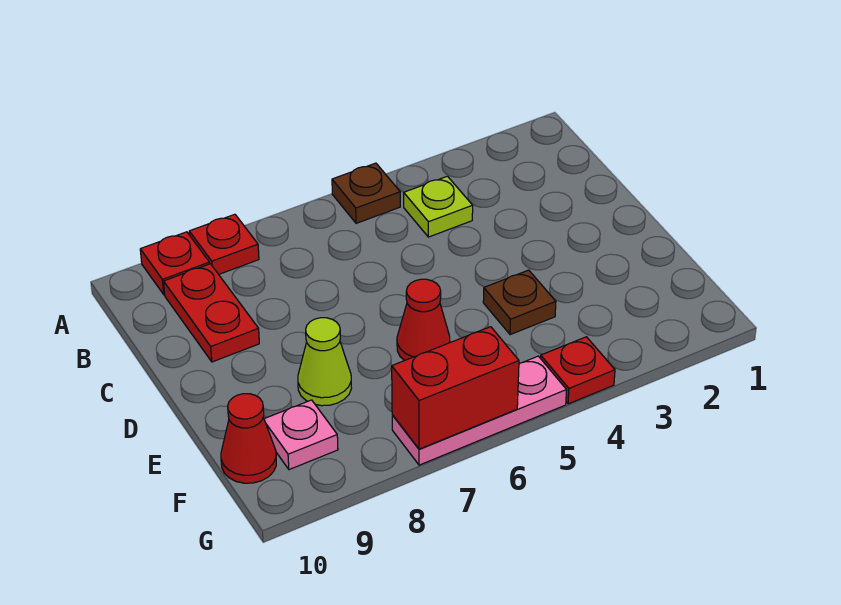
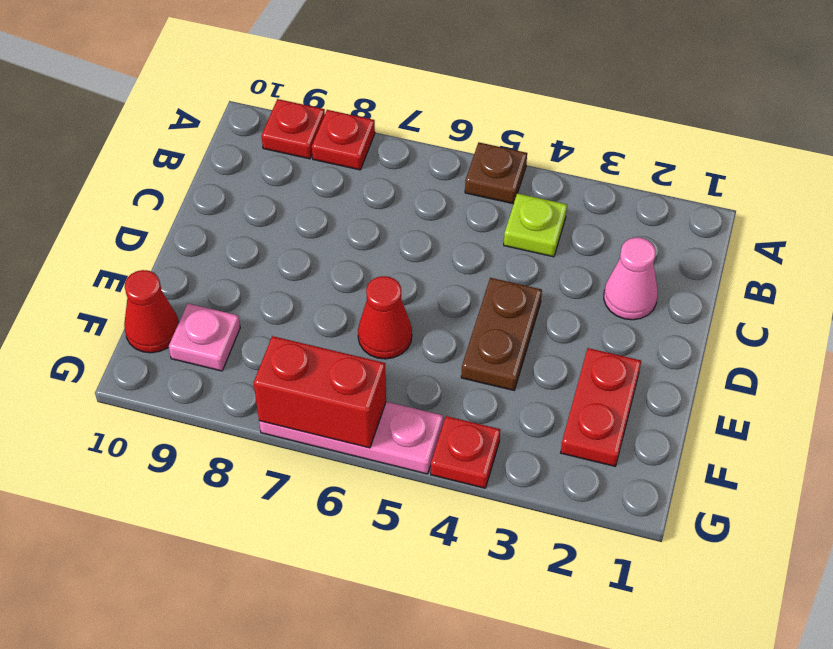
red 1x2 plate [164,264,259,362] -> red 1x2 plate moved to [561,348,641,466]
none -> pink 1x1 cone [604,237,658,320]
brown 1x1 plate [483,270,556,335] -> brown 1x2 plate [461,278,542,390]
lime 1x1 cone [298,318,352,406] -> none

